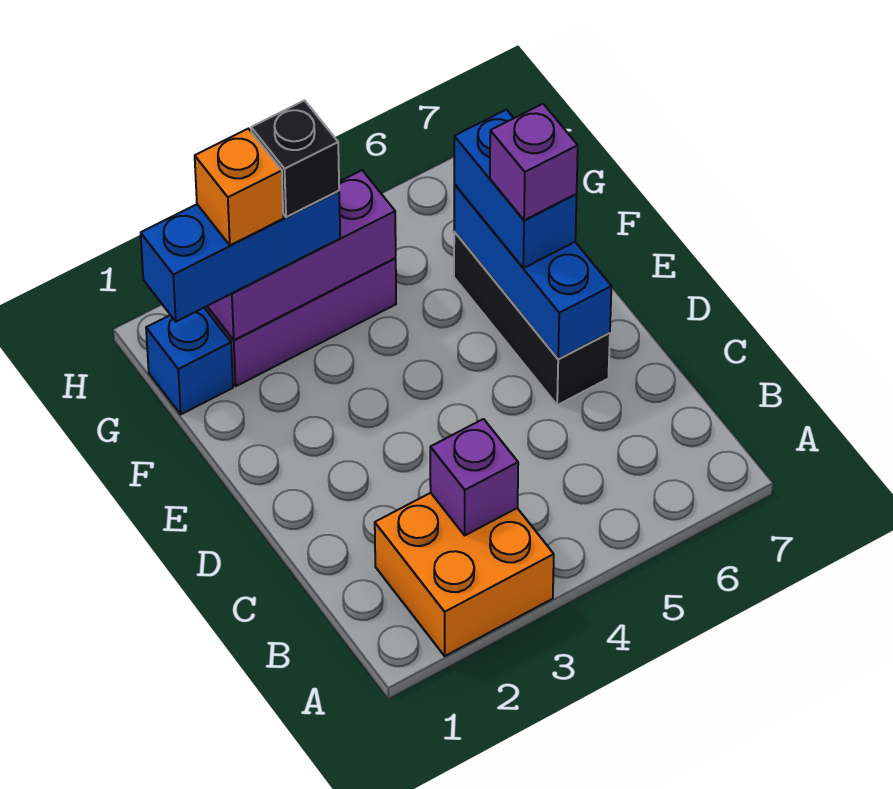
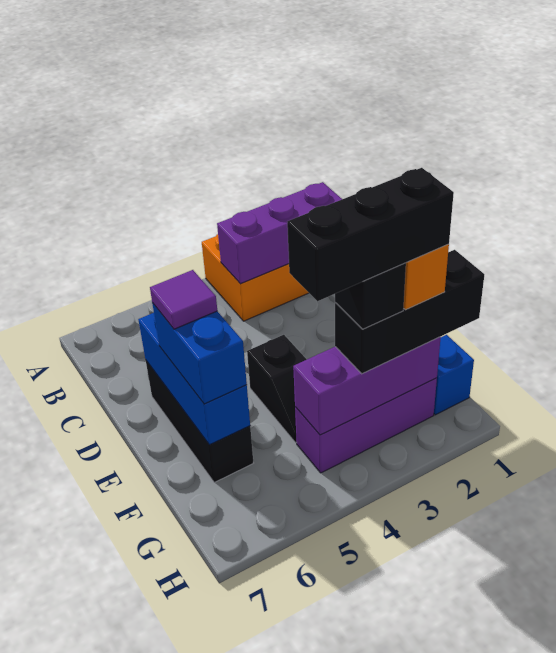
purple 1x1 brick [430,419,518,535] -> purple 1x3 brick [217,182,342,284]
none -> black 1x2 slope [247,335,307,443]
purple 1x1 brick [490,104,578,220] -> purple 1x1 tile [150,270,217,329]
blue 1x3 brick [141,191,340,322] -> black 1x3 brick [335,250,484,374]
none -> black 1x3 brick [287,168,454,301]

